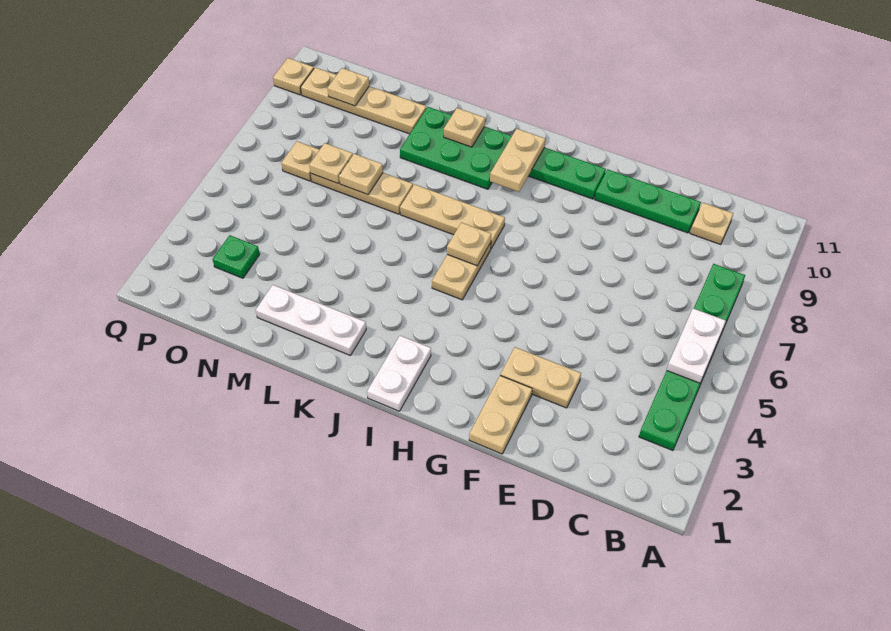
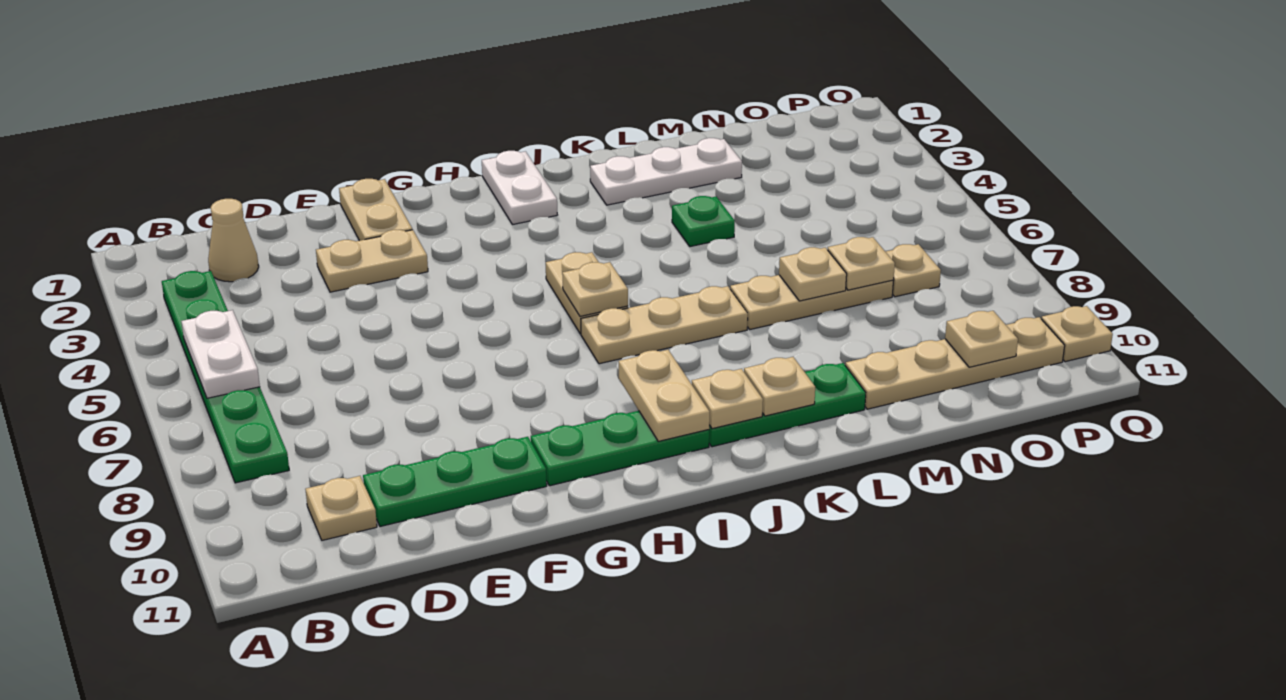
none -> tan 1x1 cone [208,199,259,282]
green 2x3 plate [400,107,512,189] -> green 1x3 plate [709,363,866,447]
none -> tan 1x1 plate [692,369,763,429]
green 1x1 plate [213,235,260,278] -> green 1x1 plate moved to [672,196,735,247]

